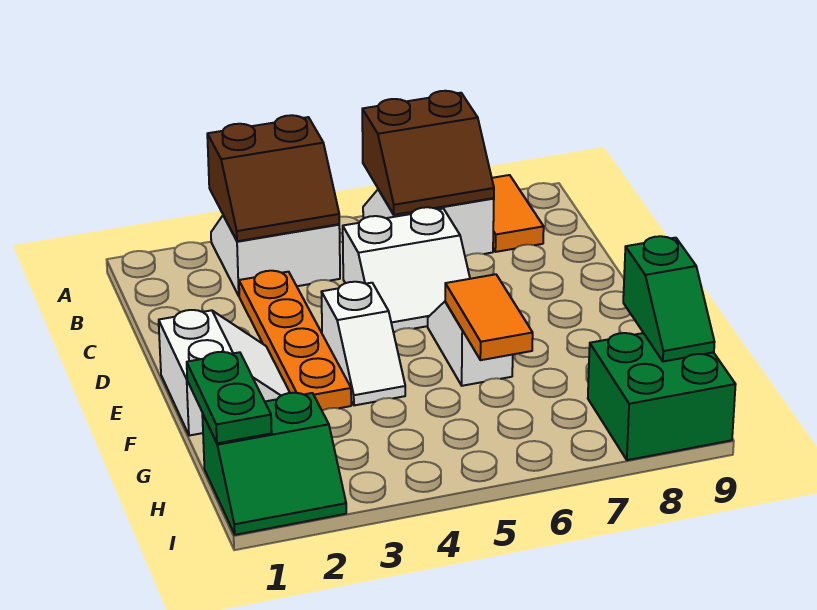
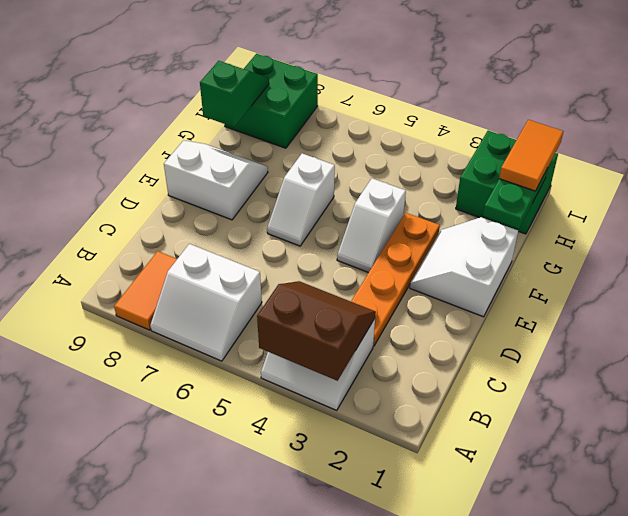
brown 2x2 slope [362,91,494,215] -> none
white 2x2 slope [343,207,470,332] -> white 2x2 slope moved to [164,140,268,220]
white 1x2 slope [321,282,405,405] -> white 1x2 slope turned to [337,178,406,273]
orange 1x2 tile [445,274,533,360] -> orange 1x2 tile moved to [499,120,563,191]
green 2x2 slope [202,393,346,535] -> green 2x2 brick [456,131,558,234]

